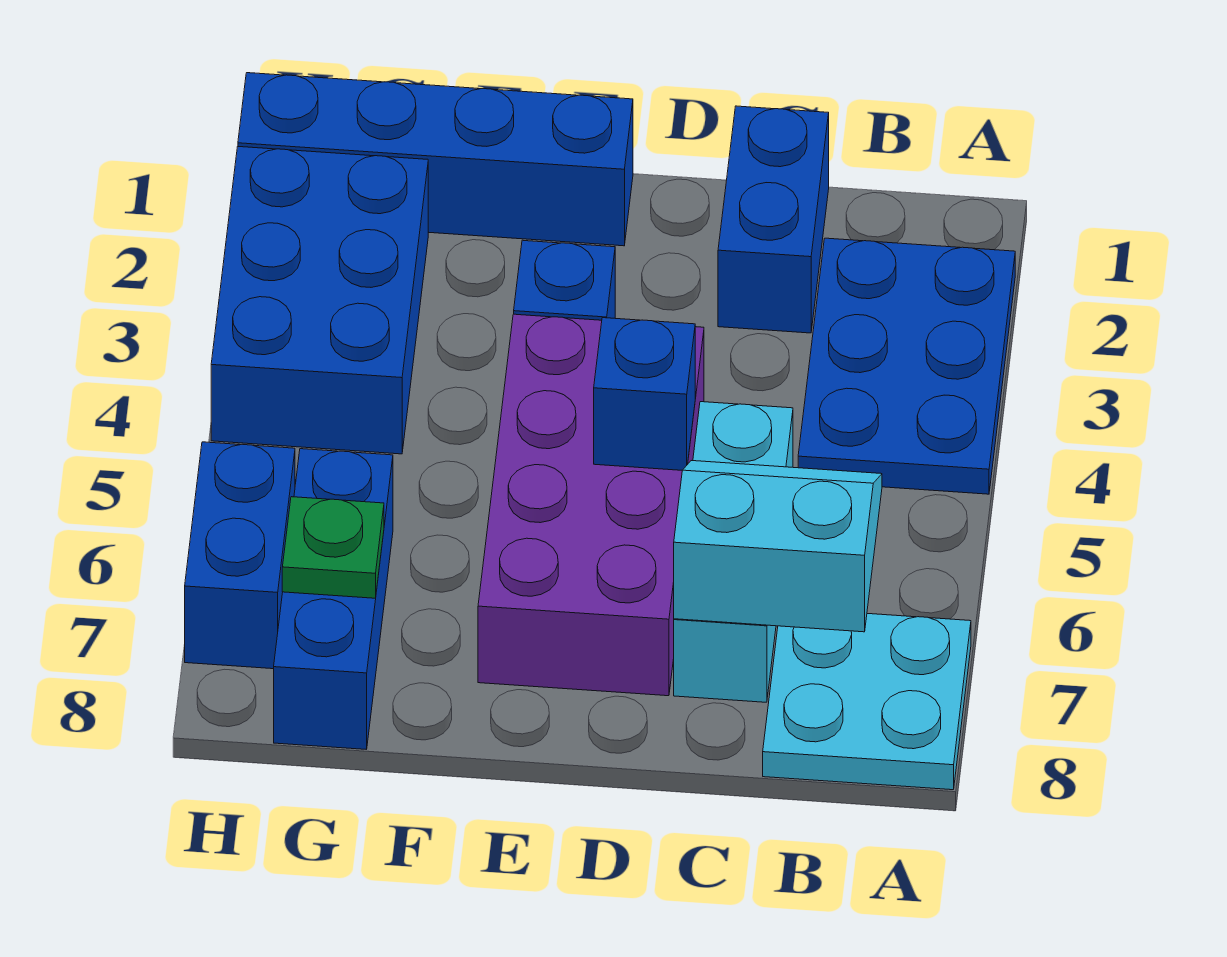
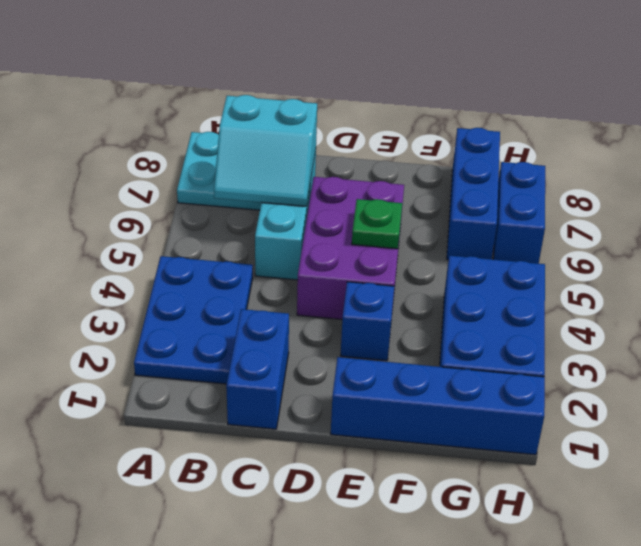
purple 2x4 brick [478,314,704,696] -> purple 2x3 brick [297,177,404,319]
blue 1x1 brick [594,318,695,470] -> none
green 1x1 plate [282,497,384,598] -> green 1x1 plate moved to [352,199,402,249]

